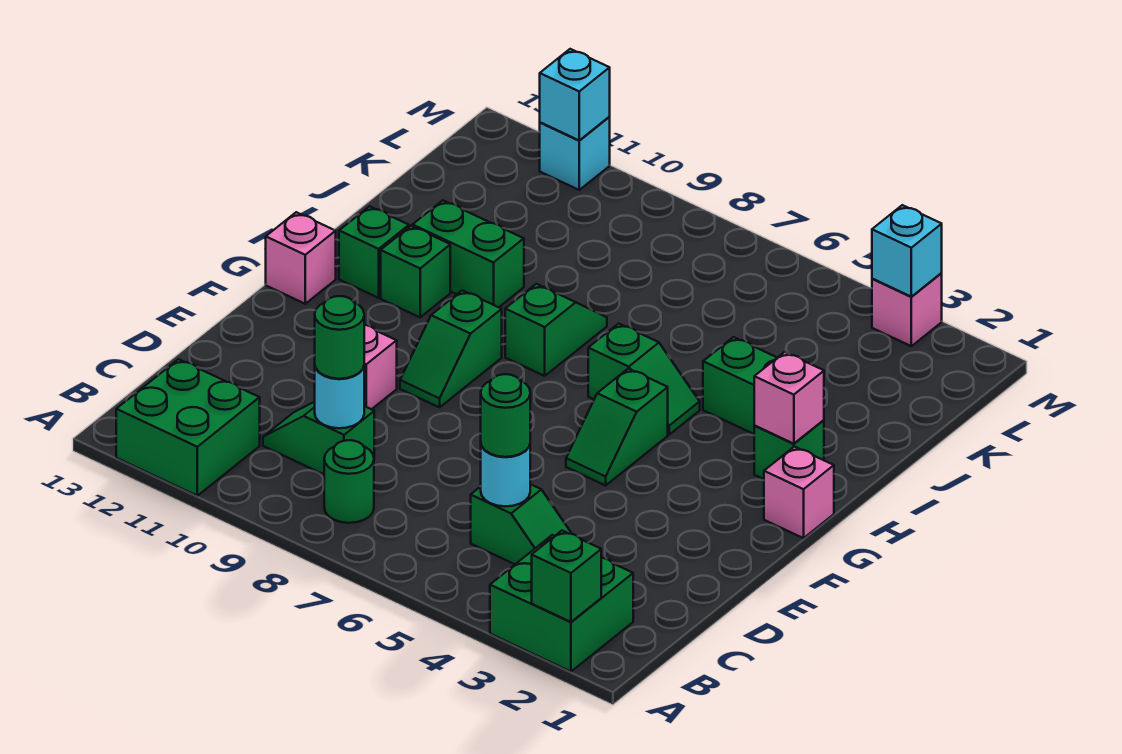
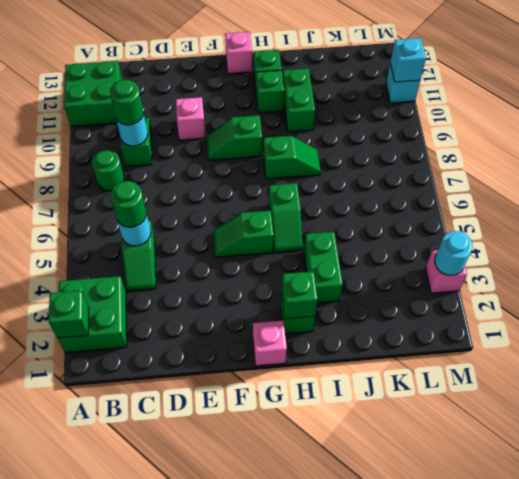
pink 1x1 brick [754,352,824,444] -> green 1x1 brick [282,271,318,319]
cyan 1x1 brick [872,205,942,297] -> cyan 1x1 round brick [435,231,473,276]

